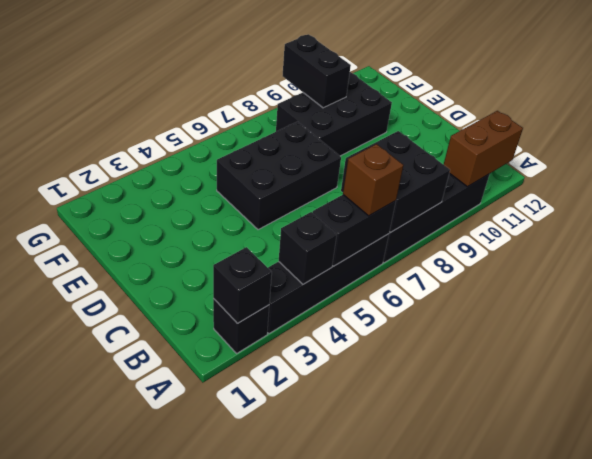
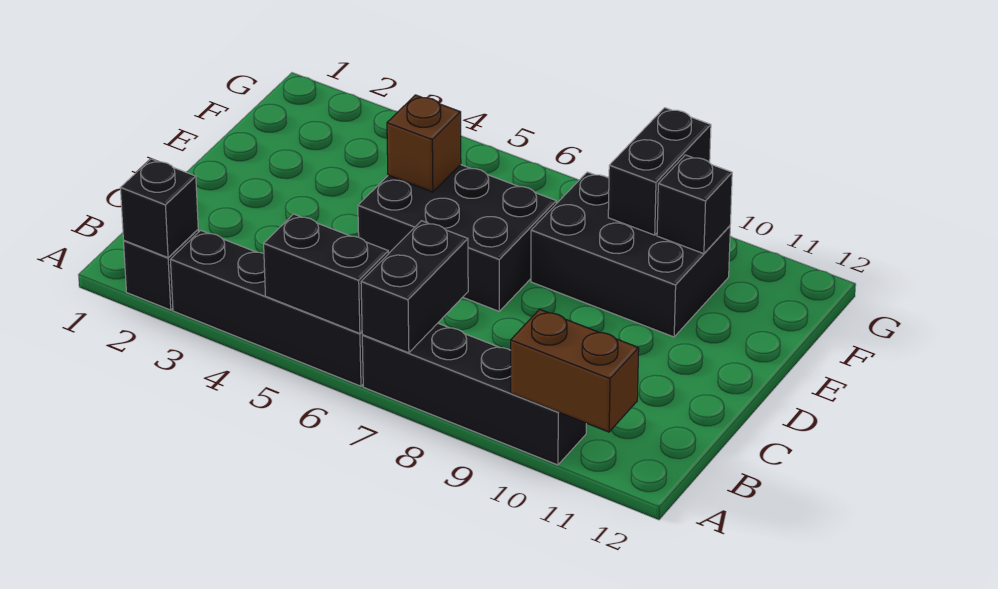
black 1x1 brick [279,212,337,284] -> black 1x1 brick moved to [657,155,732,254]
brown 1x1 brick [343,144,403,216] -> brown 1x1 brick moved to [387,95,461,192]
black 2x2 brick [341,131,450,233] -> black 1x2 brick [361,221,468,353]

